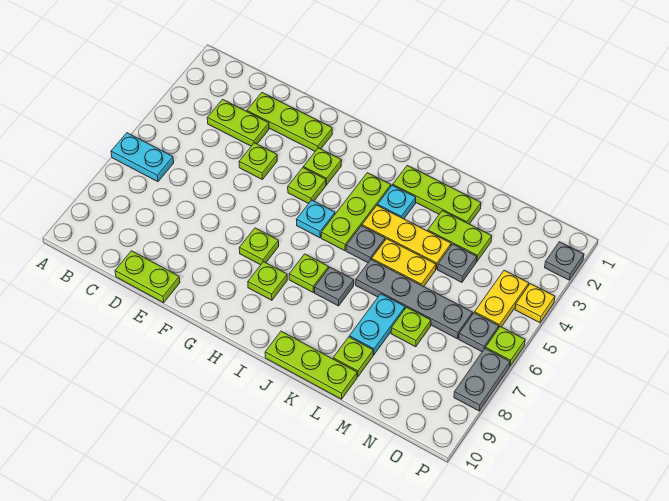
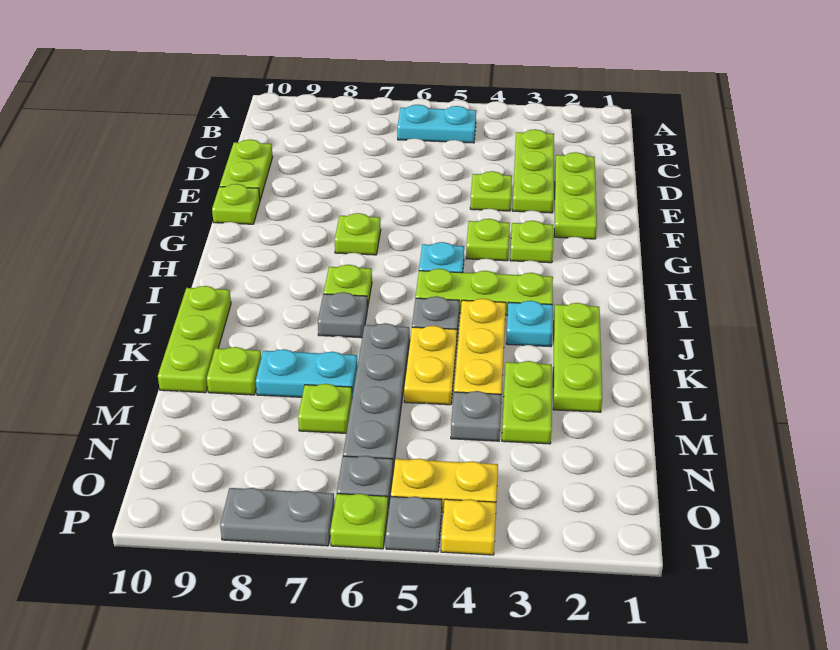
cyan 1x2 plate [111,133,174,182] -> cyan 1x2 plate turned to [397,105,476,143]
lime 1x2 plate [207,99,269,146] -> lime 1x3 plate [512,129,554,213]
lime 1x1 plate [248,262,287,300] -> lime 1x1 plate moved to [212,184,260,224]
grey 1x1 plate [545,242,584,280] -> grey 1x1 plate moved to [386,496,442,552]

